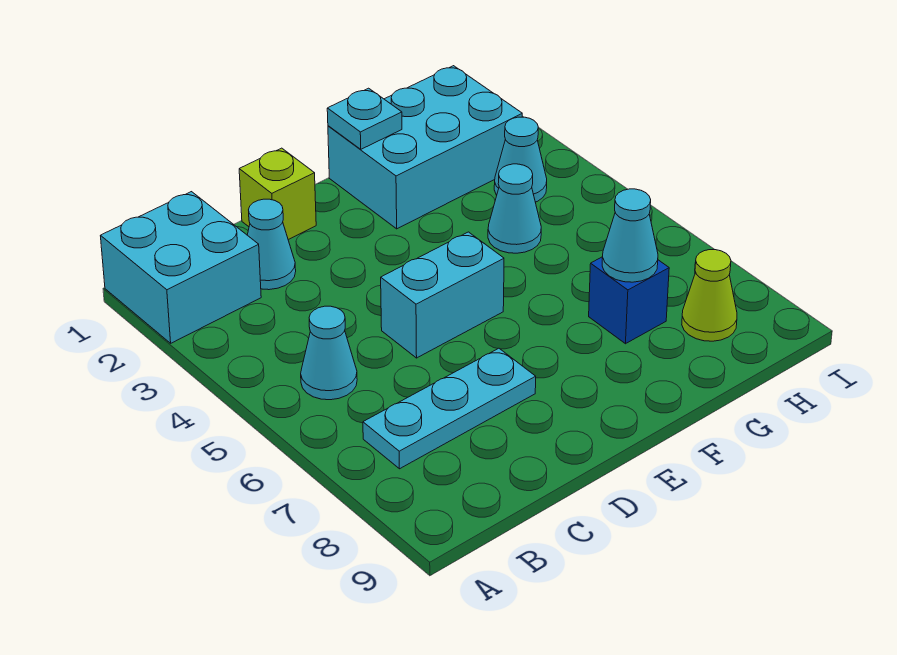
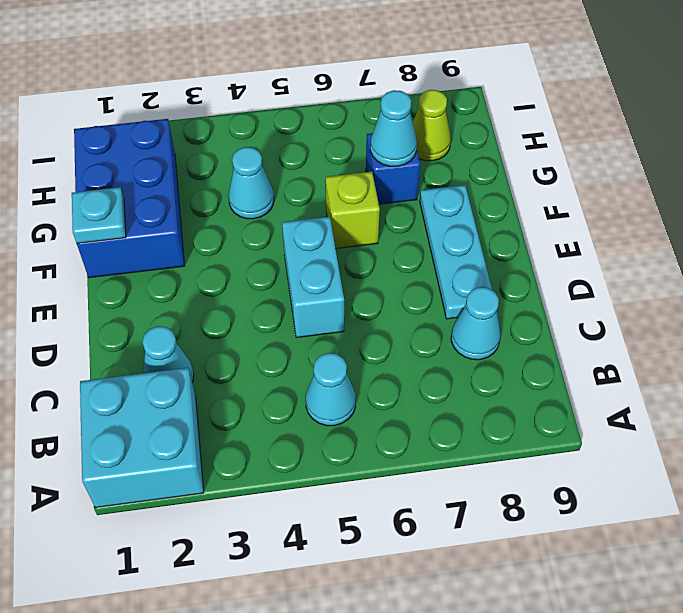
cyan 1x3 plate [363,348,536,469] -> cyan 1x3 plate moved to [420,185,492,319]
lime 1x1 brick [239,148,316,240] -> lime 1x1 brick moved to [326,172,380,248]
cyan 2x3 brick [328,66,522,229] -> blue 2x3 brick [74,119,185,278]
cyan 1x1 cone [494,117,547,202] -> cyan 1x1 cone moved to [451,287,501,360]

